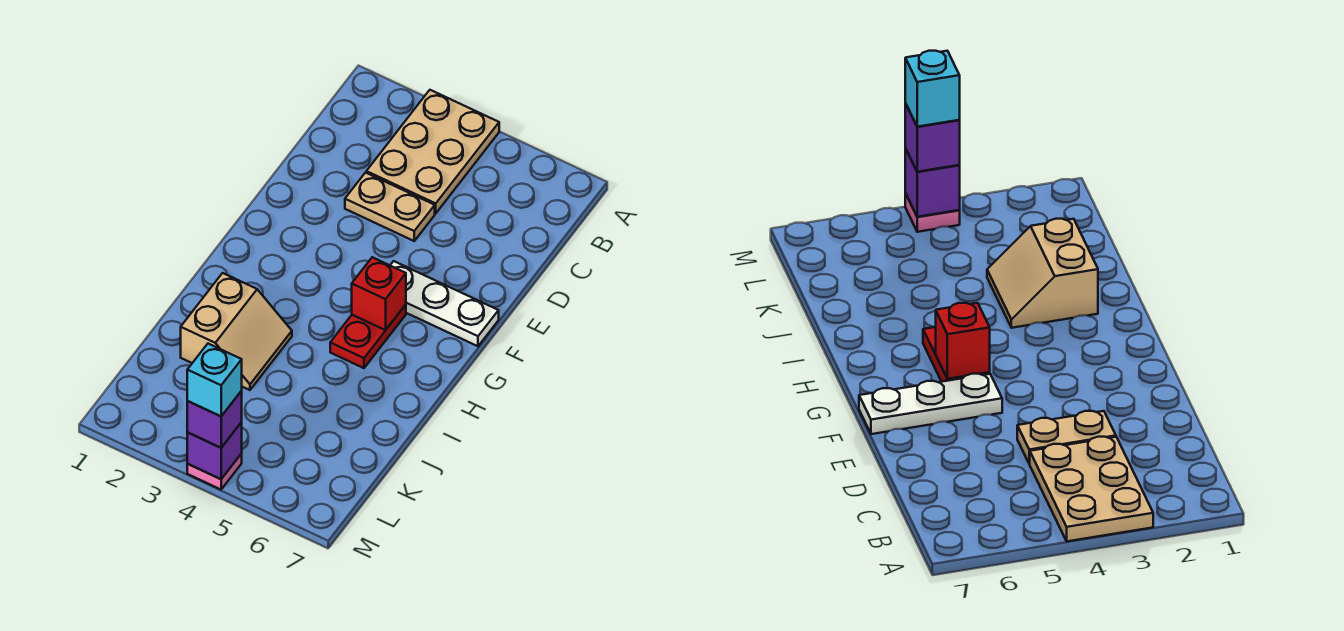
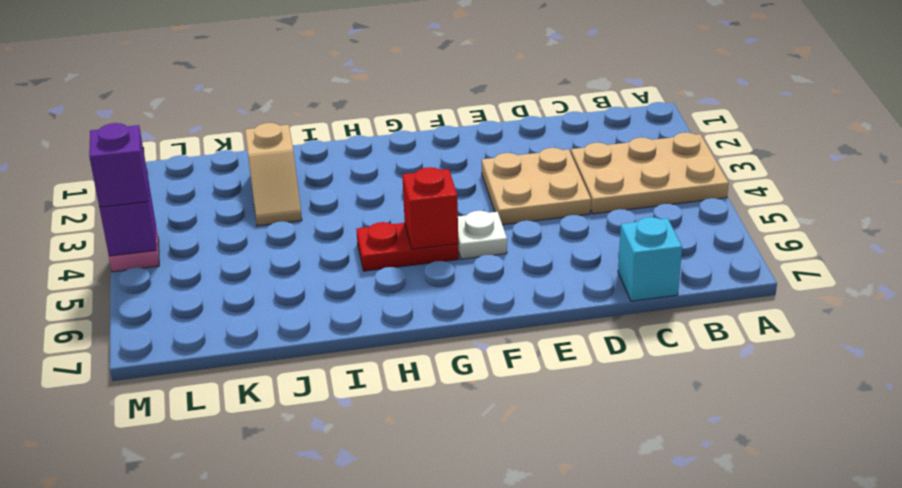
tan 1x2 plate [345,173,435,241] -> tan 2x2 plate [482,148,591,225]
white 1x3 plate [390,261,499,346] -> white 1x1 plate [458,211,507,259]
tan 2x2 slope [181,273,292,390] -> tan 1x2 slope [245,123,302,226]
cyan 1x1 brick [187,344,242,416] -> cyan 1x1 brick moved to [618,217,682,301]

